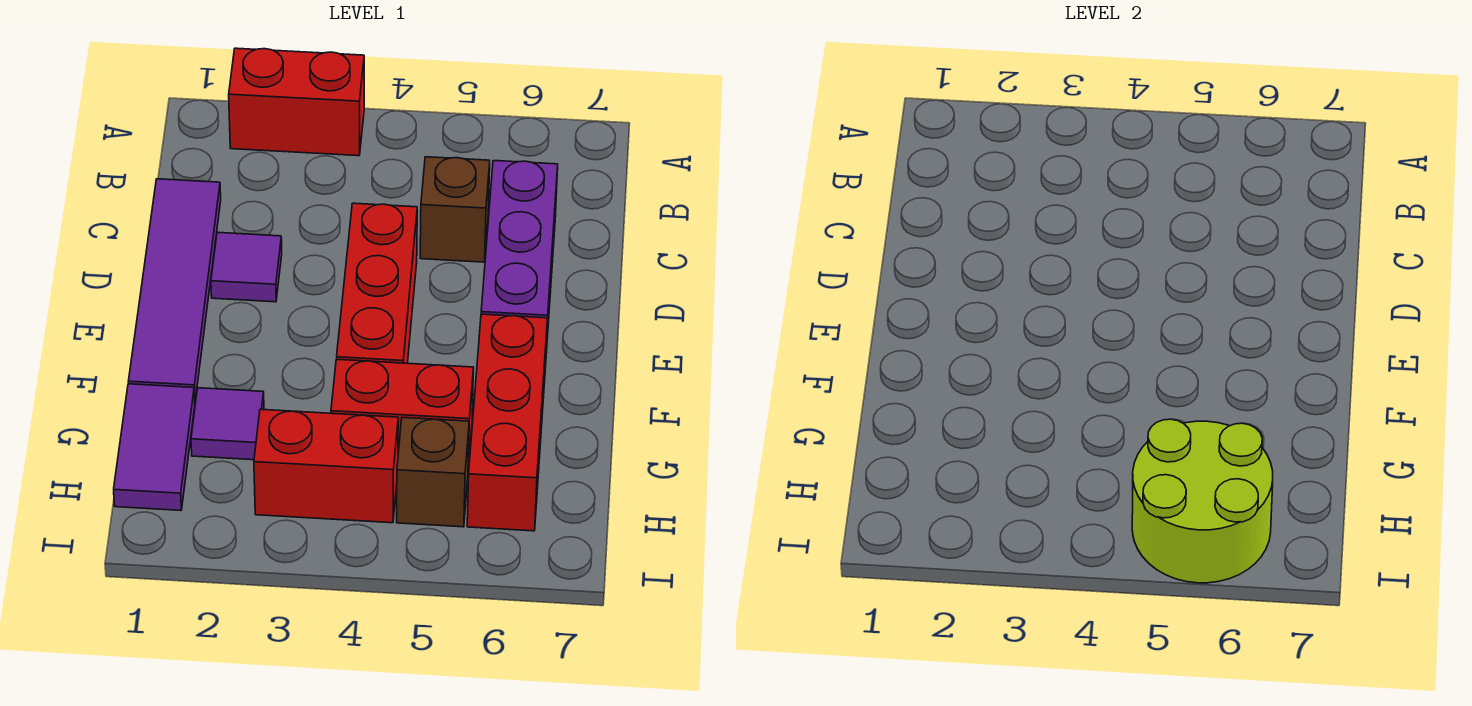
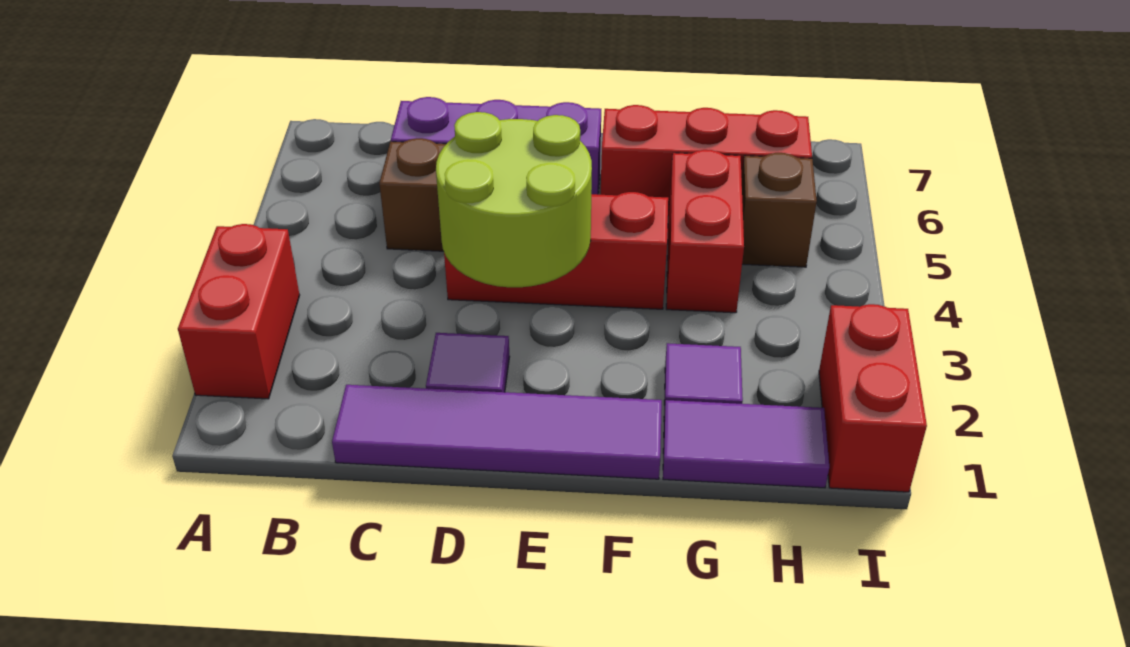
red 1x2 brick [254,409,398,523] -> red 1x2 brick moved to [819,304,927,492]
lime 2x2 round brick [1132,419,1273,583] -> lime 2x2 round brick moved to [436,112,592,287]

